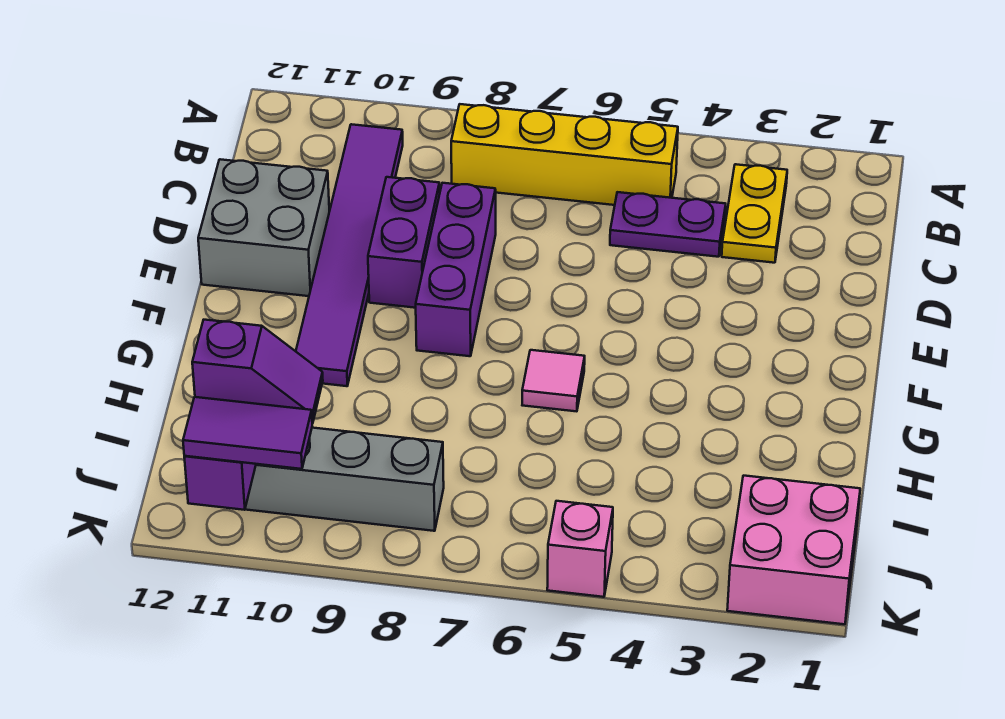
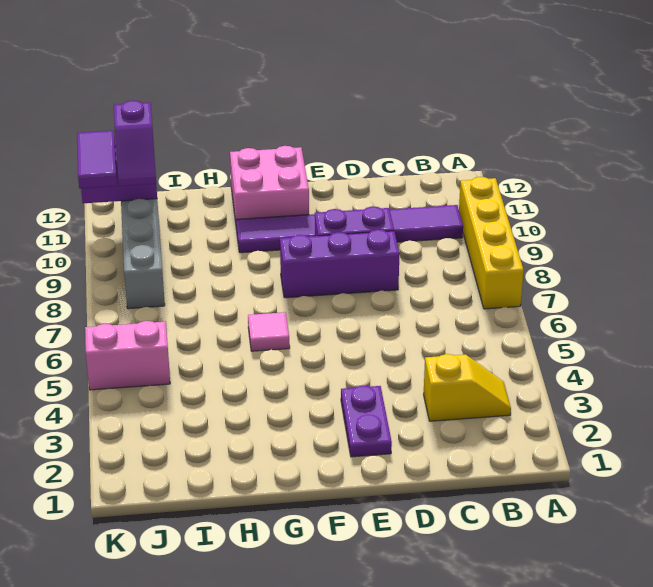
yellow 1x2 plate [722,164,787,263] -> yellow 1x2 slope [424,354,511,421]
yellow 1x4 brick [451,104,678,205] -> yellow 1x4 brick moved to [459,177,524,309]
purple 1x2 plate [610,192,726,257] -> purple 1x2 plate moved to [341,386,392,457]
grey 2x2 brick [198,159,329,296] -> none
pink 2x2 brick [727,476,860,624] -> pink 2x2 brick moved to [230,146,309,230]
pink 1x1 brick [547,501,613,597] -> pink 1x2 brick [85,321,170,390]

